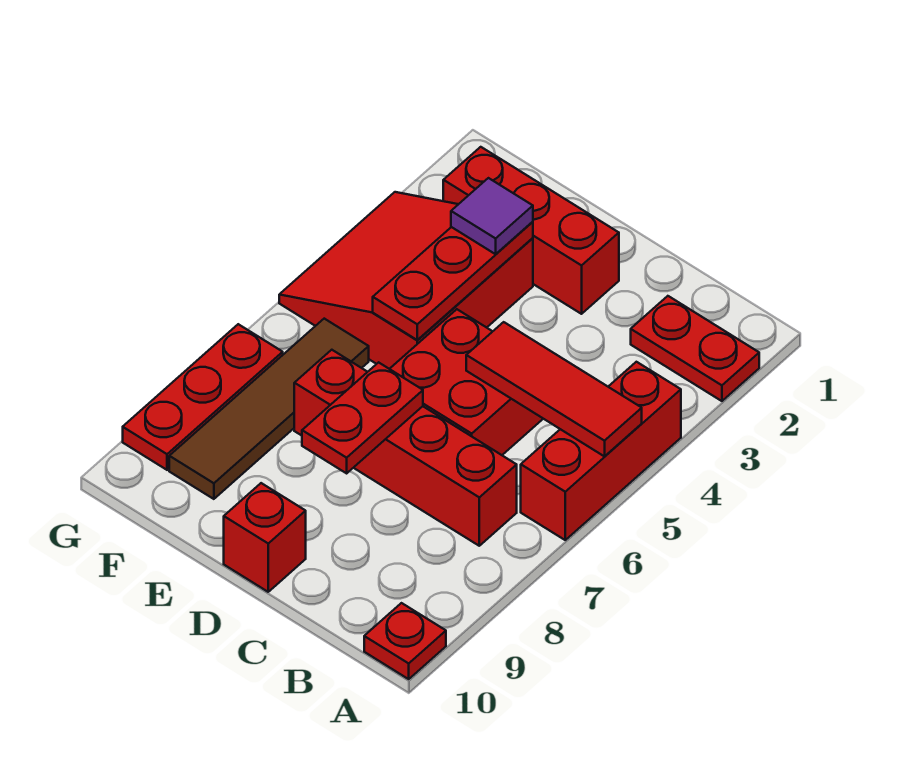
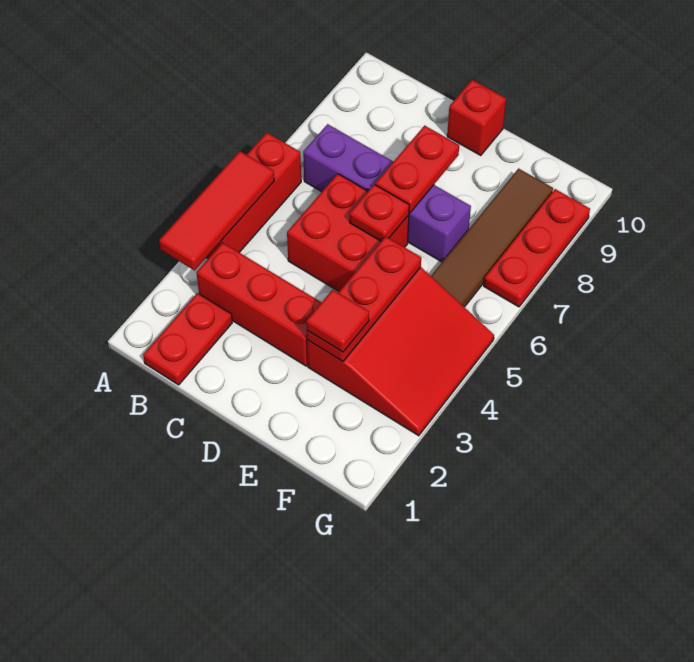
red 1x2 plate [631,296,759,401] -> red 1x2 plate turned to [143,293,232,385]
red 1x3 tile [466,322,642,456] -> red 1x3 tile turned to [159,151,274,270]
red 1x1 plate [364,603,446,679] -> red 1x1 plate moved to [350,184,409,241]
red 1x4 brick [294,350,517,546] -> purple 1x4 brick [303,124,471,262]
red 1x3 brick [443,147,619,314] -> red 1x3 brick moved to [196,243,322,366]
purple 1x1 tile [451,178,533,254] -> red 1x1 tile [306,290,369,352]

